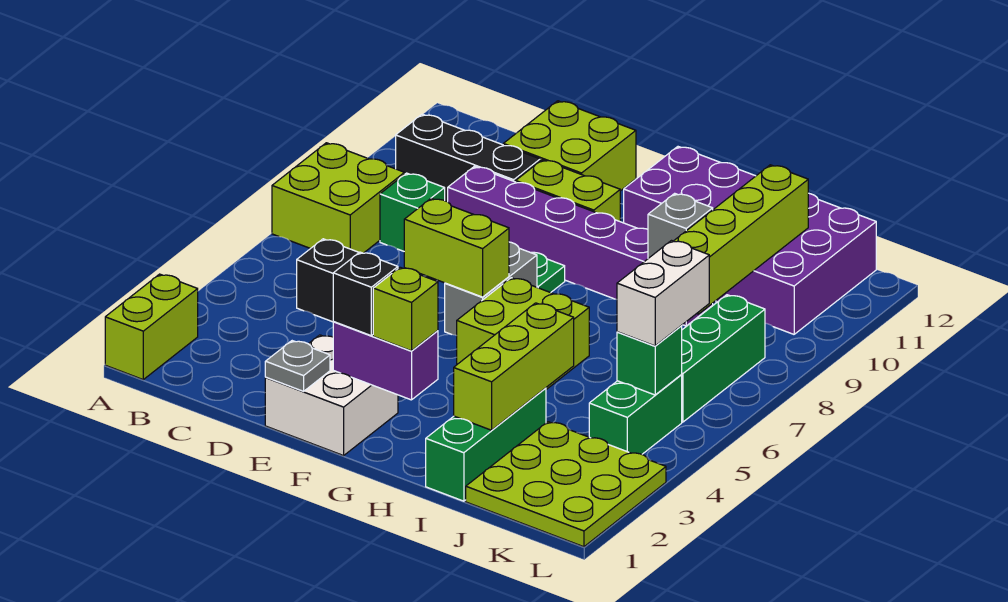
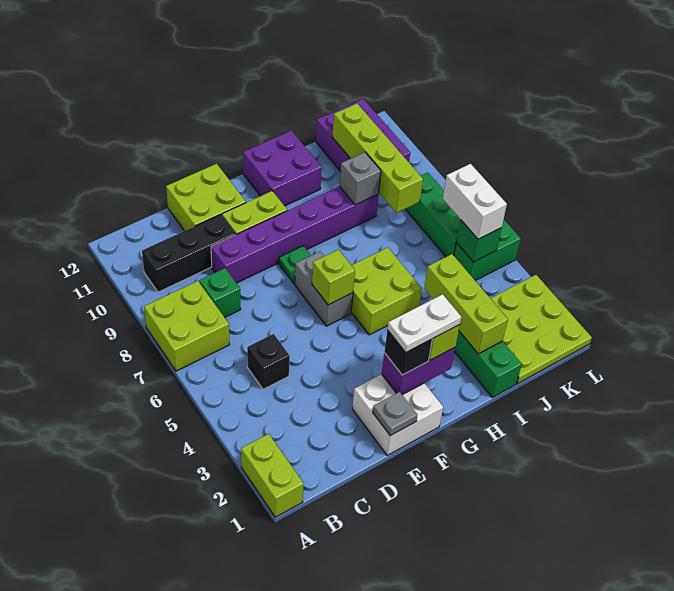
lime 1x2 brick [404,198,509,297] -> lime 1x1 brick [312,250,355,305]
none -> white 1x2 plate [387,294,461,352]
green 1x2 brick [589,375,682,454] -> green 1x2 brick turned to [454,220,521,281]

